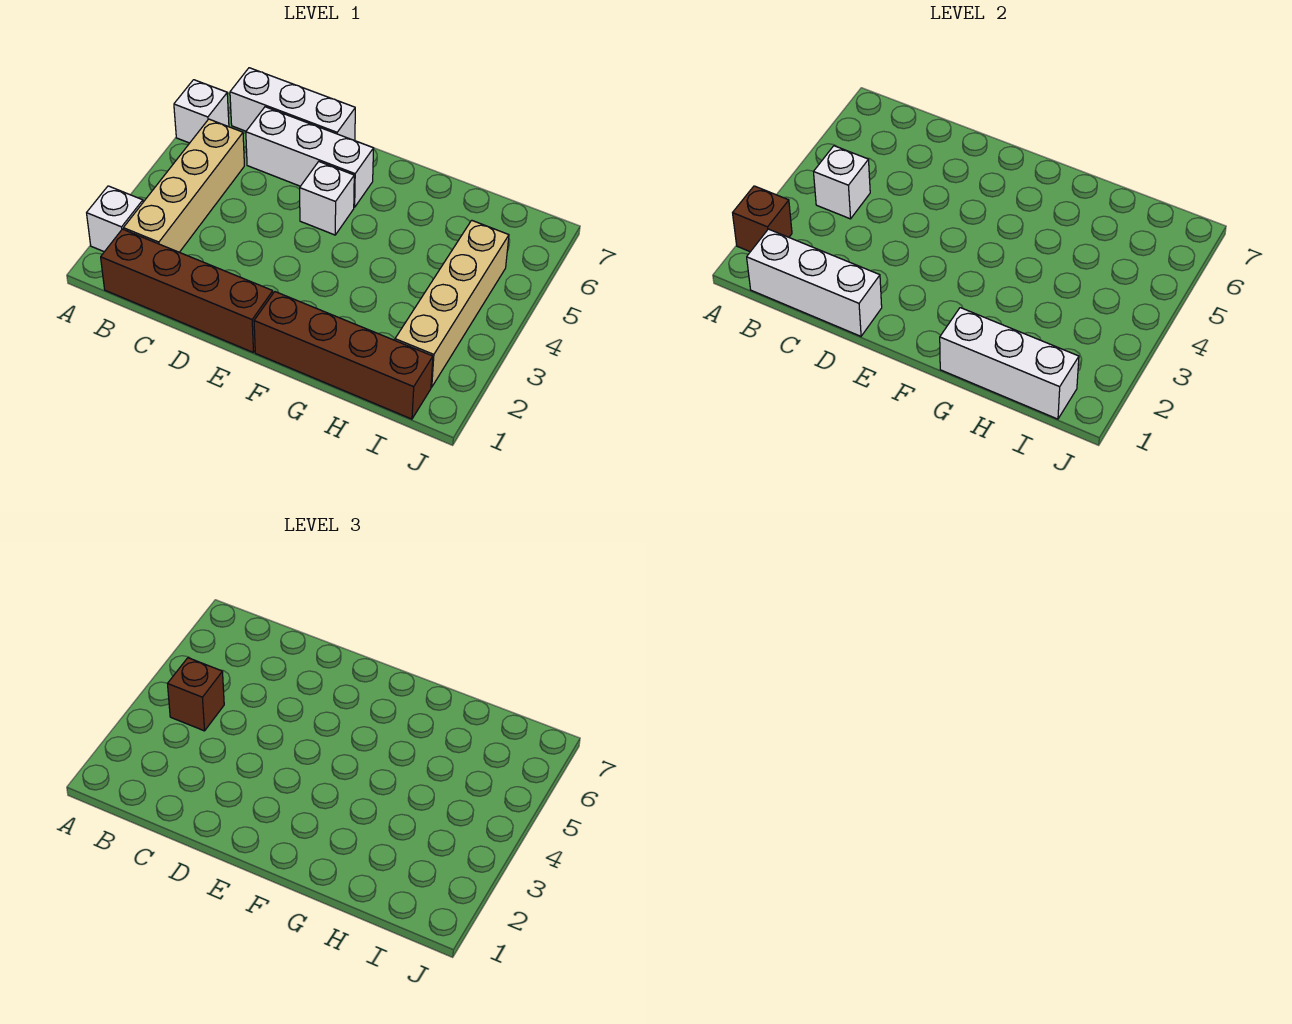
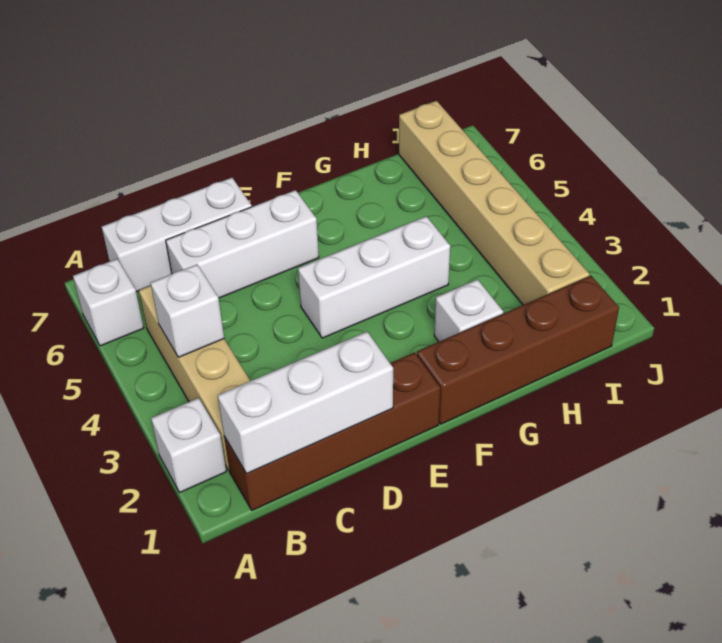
brown 1x1 brick [733,186,792,252] -> none
brown 1x1 brick [168,658,224,731] -> none
white 1x1 brick [300,162,354,235] -> white 1x1 brick moved to [434,280,503,342]
white 1x3 brick [940,308,1079,419] -> white 1x3 brick moved to [298,216,450,338]
tan 1x4 brick [395,220,509,387] -> tan 1x6 brick [399,101,590,305]

